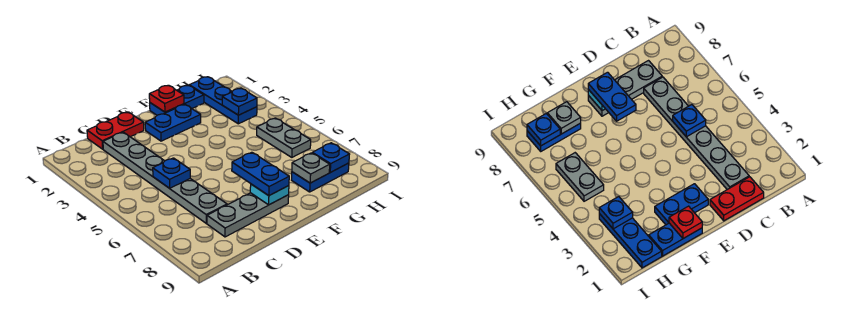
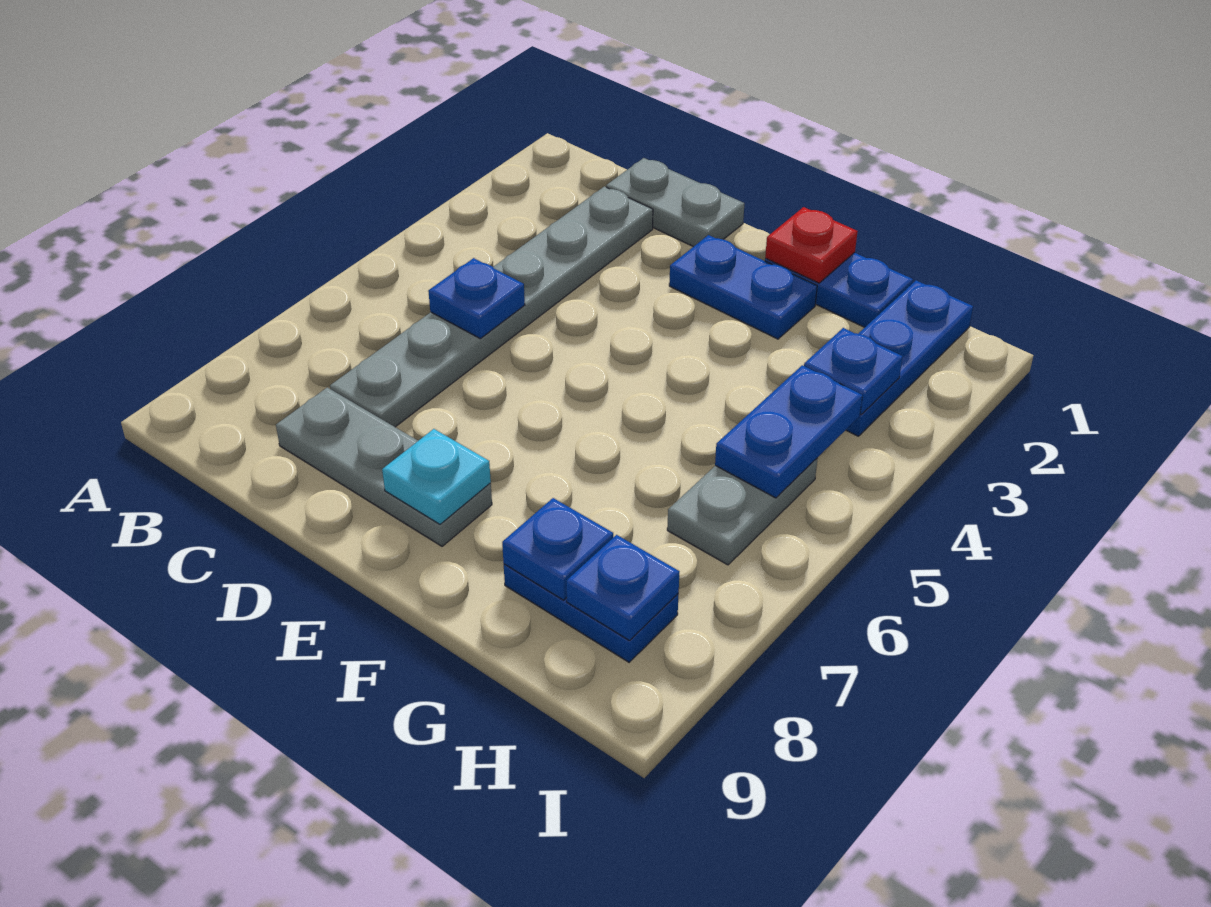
red 1x2 plate [87,112,144,149] -> grey 1x2 plate [606,158,744,247]
blue 1x2 plate [232,152,289,196] -> blue 1x2 plate moved to [715,365,862,498]
grey 1x1 plate [292,153,330,183] -> blue 1x1 plate [502,498,613,600]

